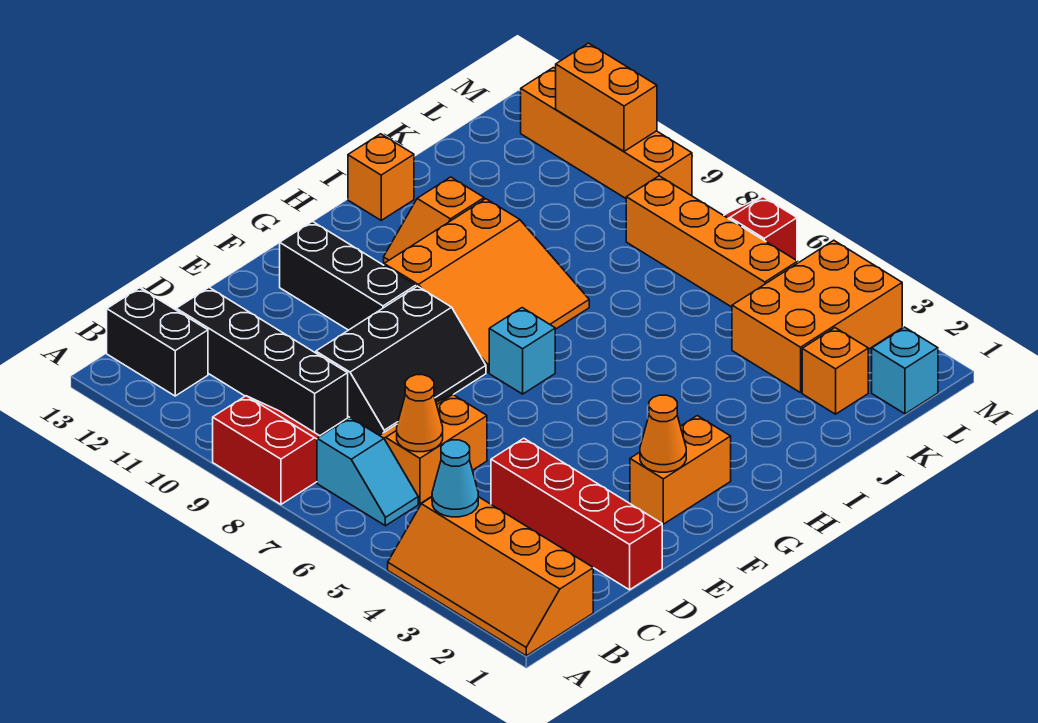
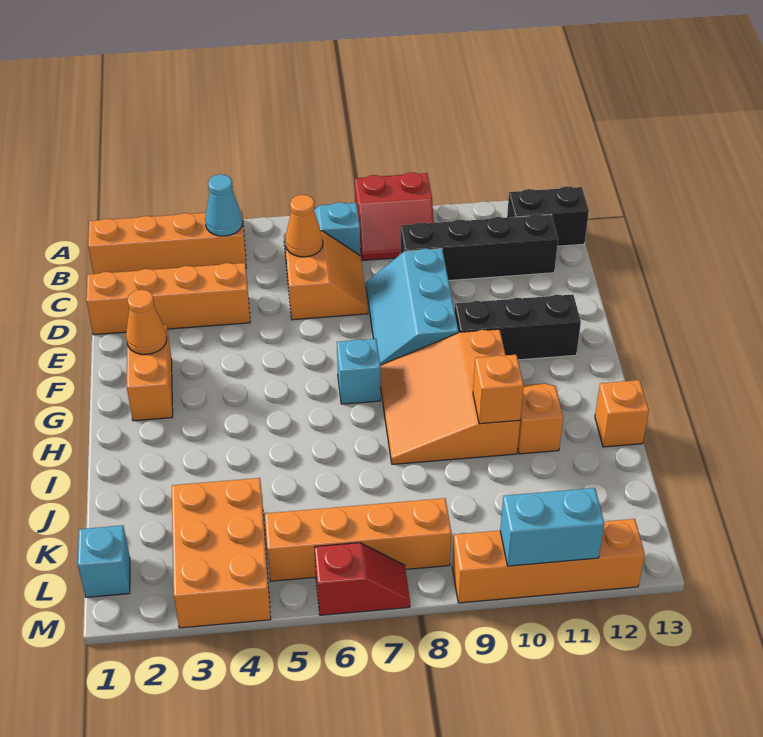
red 1x4 brick [491,438,662,590] -> orange 1x4 brick [86,263,250,335]
black 2x3 slope [316,286,486,435] -> cyan 2x3 slope [366,249,458,365]
orange 1x1 brick [802,328,868,414] -> orange 1x1 brick moved to [473,355,524,424]
orange 1x2 brick [556,43,657,151] -> cyan 1x2 brick [500,488,604,566]

